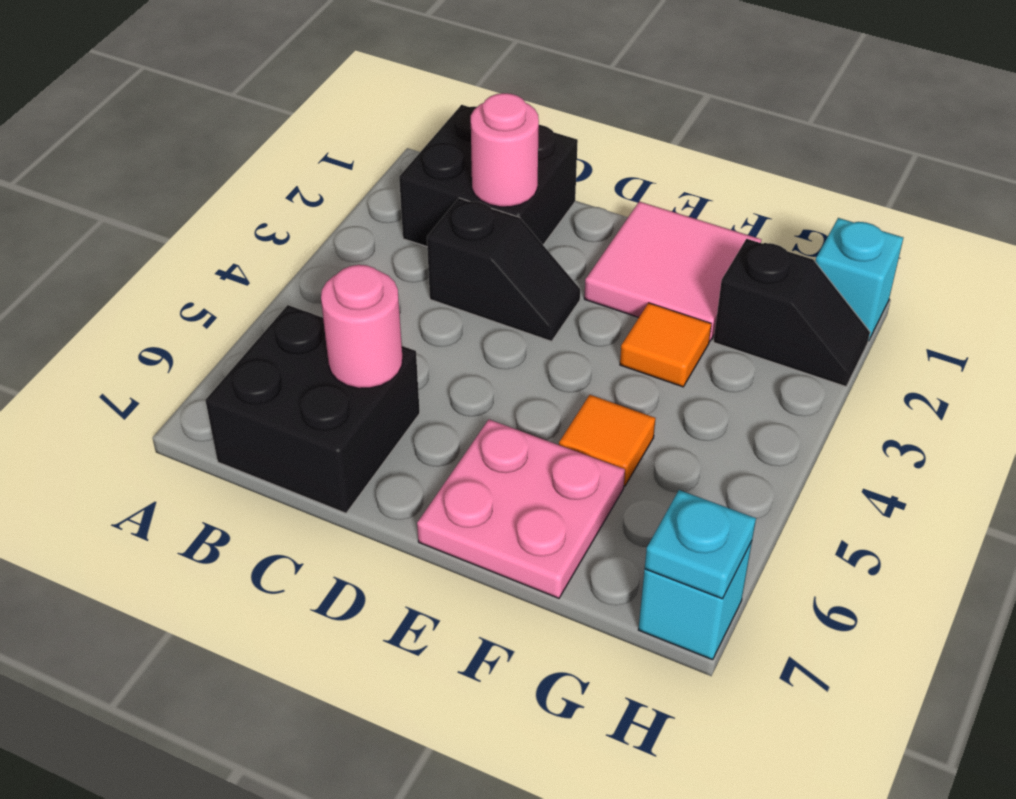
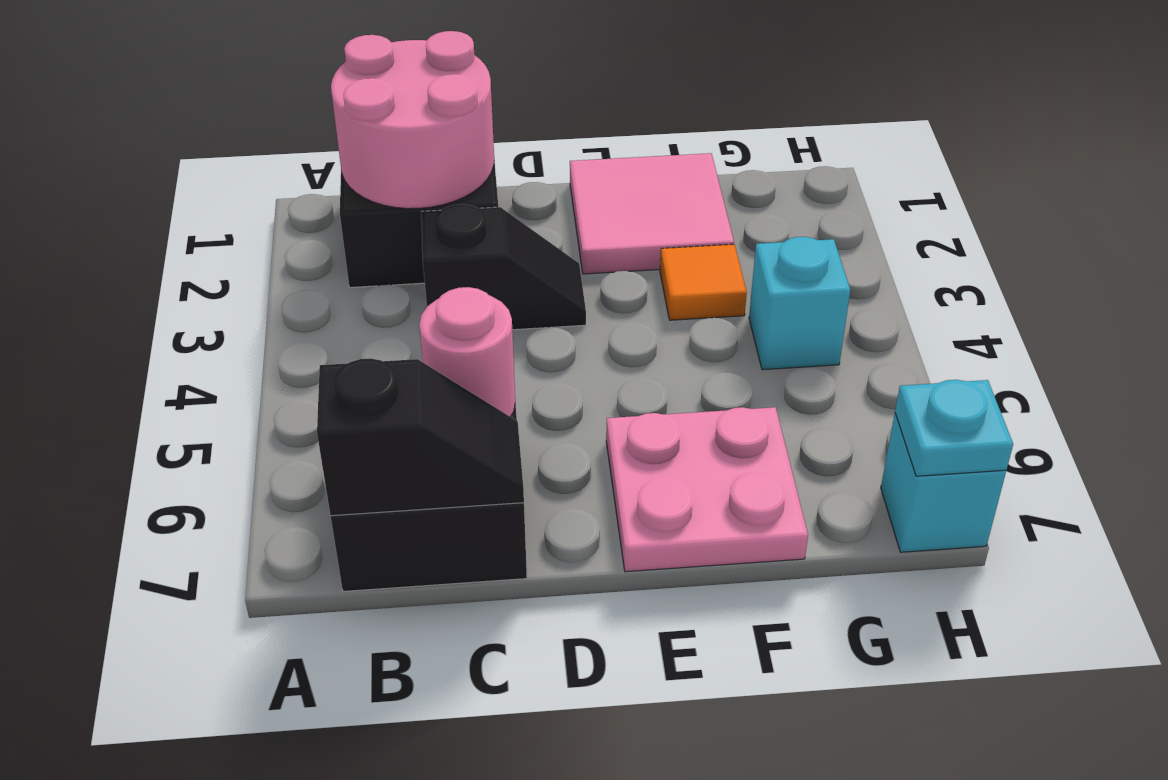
pink 1x1 round brick [471,93,539,207] -> pink 2x2 round brick [331,31,494,209]
orange 1x1 tile [559,395,655,486] -> none
black 1x2 slope [714,239,870,387] -> black 1x2 slope moved to [317,358,524,516]
cyan 1x1 brick [815,218,903,341] -> cyan 1x1 brick moved to [749,237,850,370]

